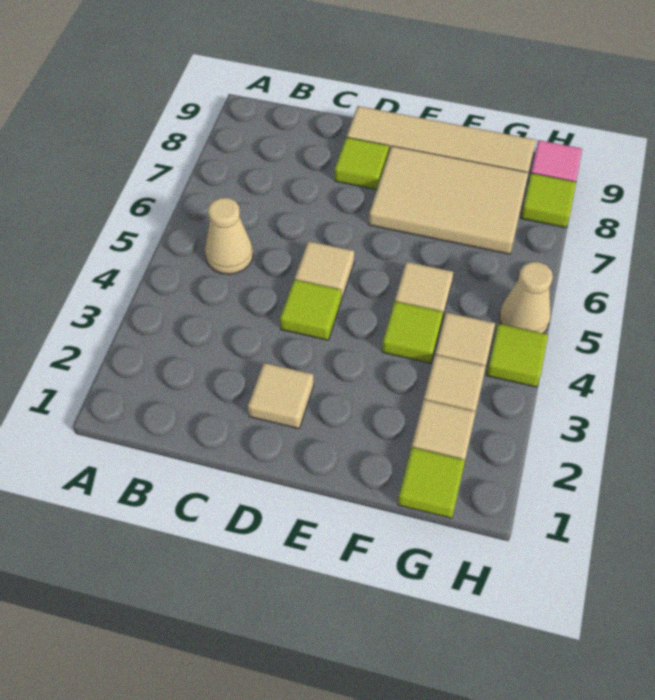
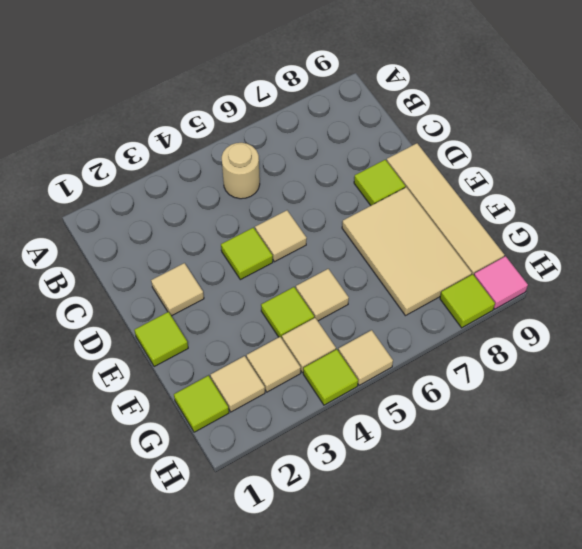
tan 1x1 cone [205,198,253,274] -> tan 1x1 round brick [222,143,260,199]
none -> lime 1x1 tile [135,312,188,367]
tan 1x1 cone [500,262,553,333] -> tan 1x1 tile [339,330,393,385]

